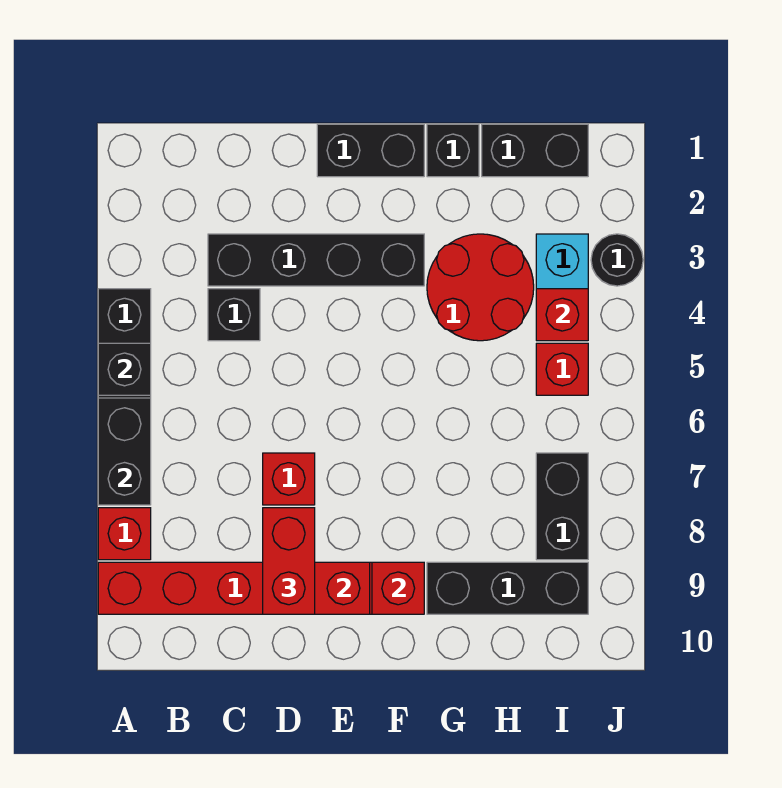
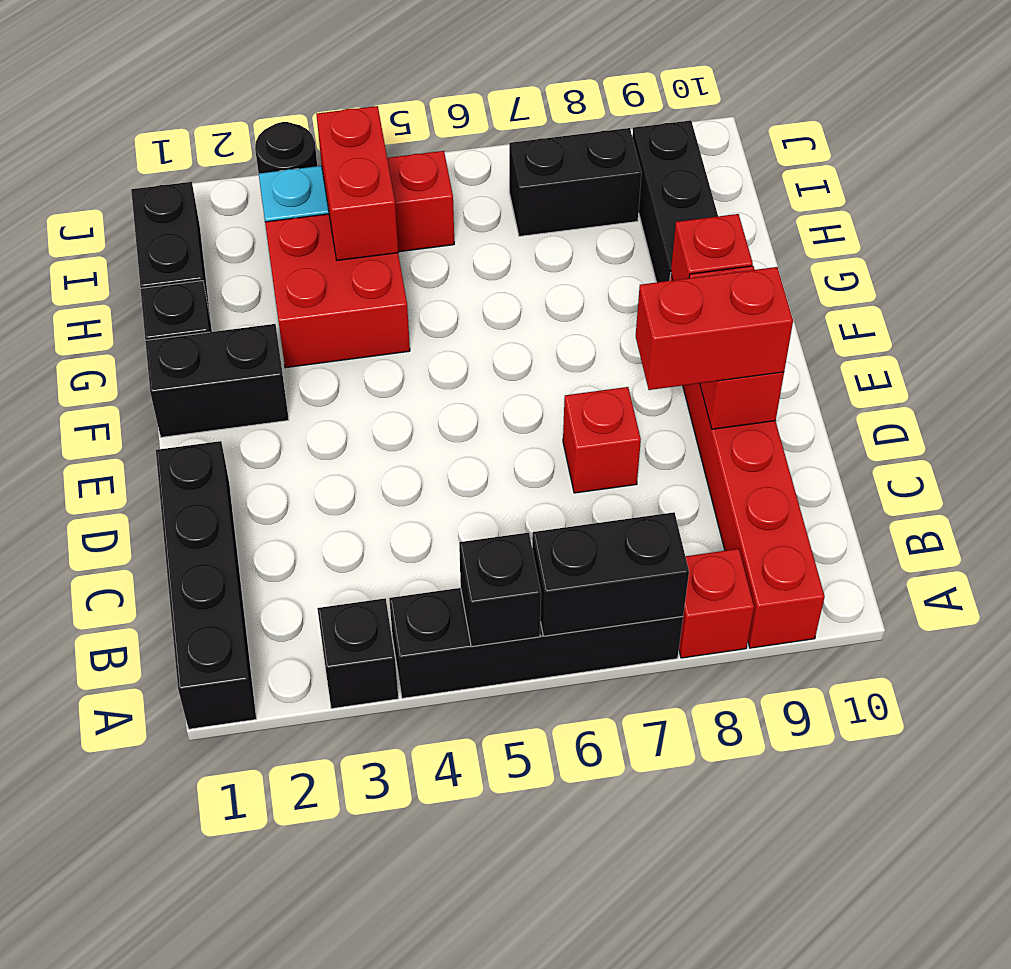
black 1x4 brick [208,234,424,286] -> black 1x4 brick moved to [156,441,256,729]
black 1x1 brick [208,289,260,341] -> black 1x1 brick moved to [317,598,398,709]
black 1x2 brick [317,124,424,177] -> black 1x2 brick turned to [145,324,289,437]
red 2x2 round brick [427,234,534,341] -> red 2x2 brick [265,214,410,368]
red 1x1 brick [536,289,588,341] -> red 1x2 brick [316,106,398,261]

